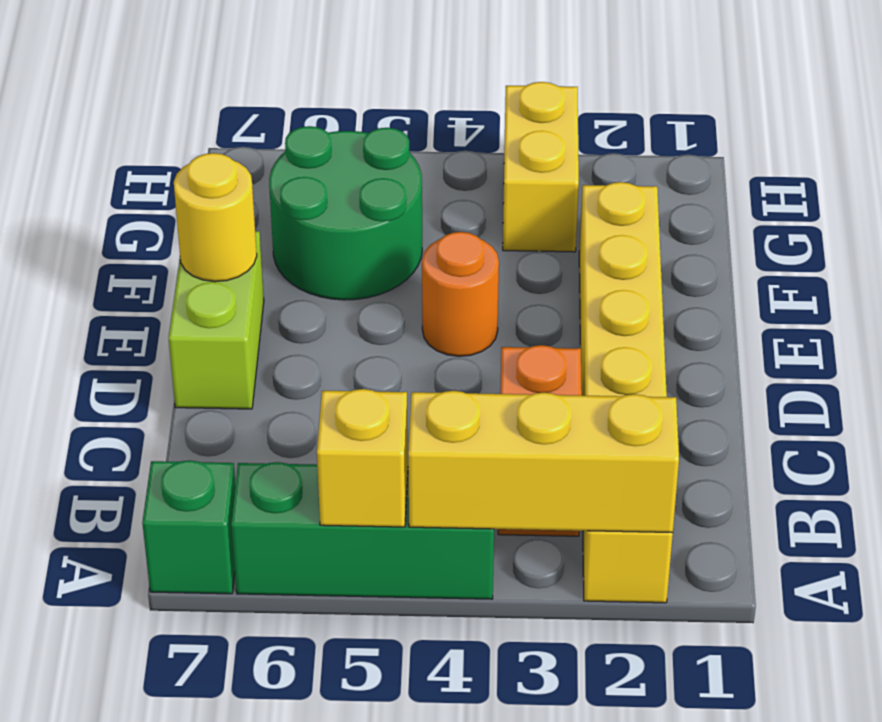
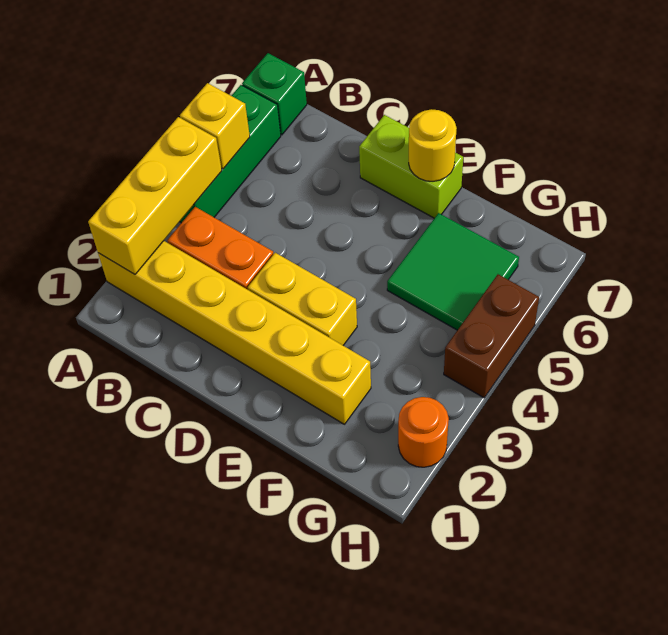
orange 1x1 round brick [422,232,499,356] -> orange 1x1 round brick moved to [398,397,449,467]
green 2x2 round brick [269,126,422,300] -> green 2x2 tile [387,213,519,330]
yellow 1x2 brick [503,82,579,252] -> yellow 1x2 brick moved to [248,253,357,345]
none -> brown 1x2 brick [444,274,539,398]

